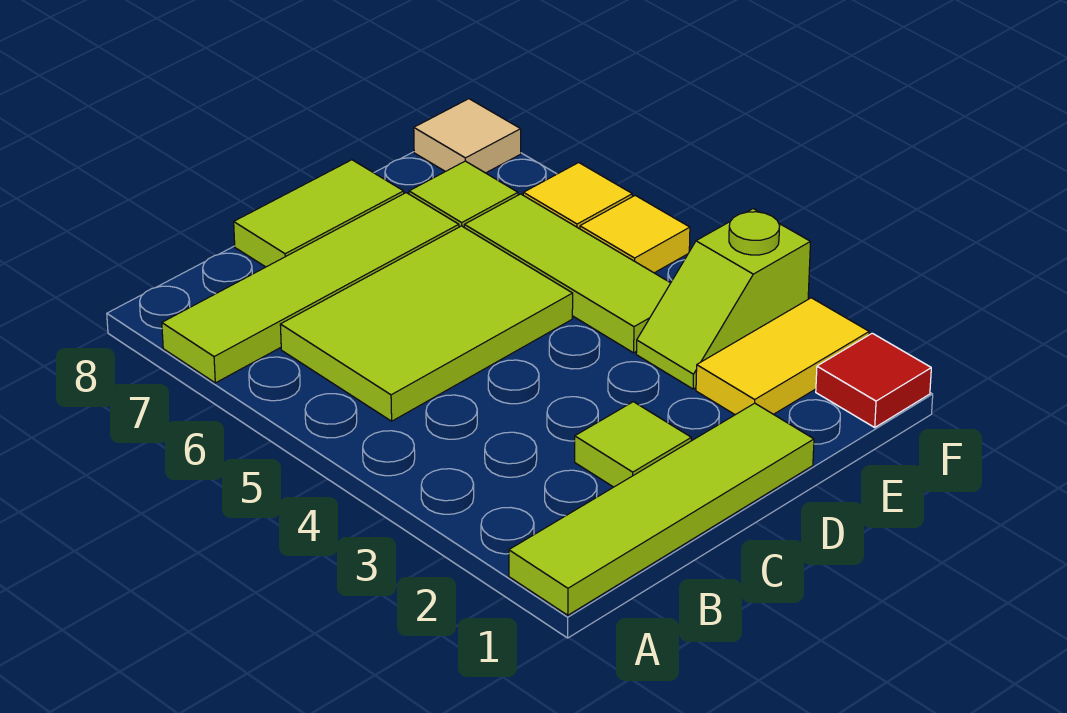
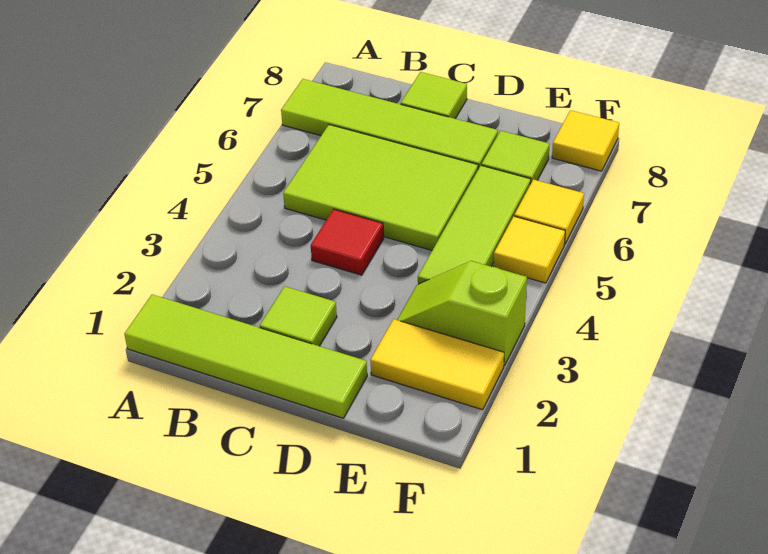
lime 1x2 tile [234,160,404,267] -> lime 1x1 tile [401,72,467,119]
red 1x1 tile [816,333,931,427] -> red 1x1 tile moved to [311,209,384,275]
tan 1x1 tile [414,99,521,173] -> yellow 1x1 tile [552,110,619,171]

